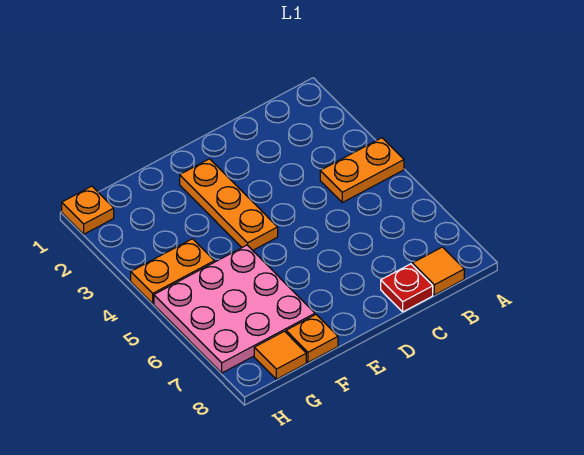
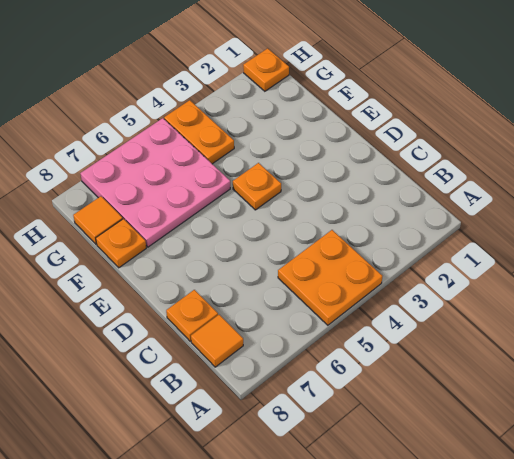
orange 1x2 plate [320,138,404,202] -> orange 2x2 plate [278,230,382,325]
red 1x1 plate [381,264,433,312] -> orange 1x1 plate [166,290,218,341]
orange 1x3 plate [180,159,278,250] -> orange 1x1 plate [233,163,281,210]

